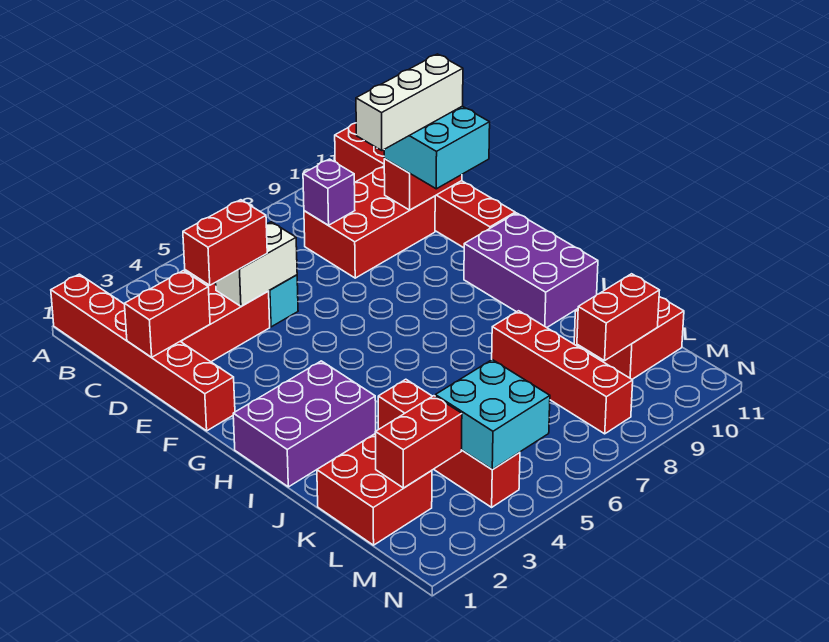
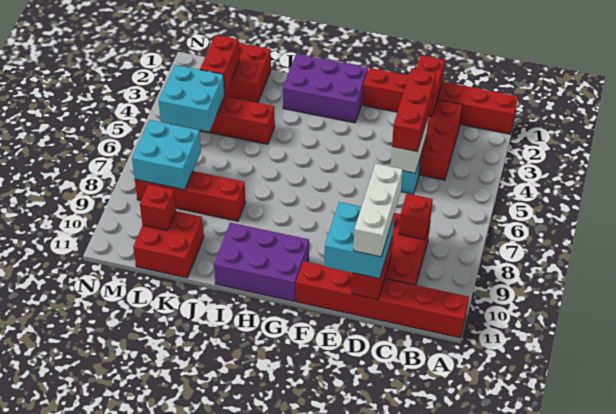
purple 1x1 brick [303,159,355,225] -> red 1x1 brick [399,194,433,240]
red 1x2 brick [183,200,267,285] -> red 1x3 brick [392,68,436,152]
purple 2x3 brick [233,361,376,487] -> purple 2x3 brick turned to [283,54,368,123]
none -> cyan 2x2 brick [132,120,201,190]
red 1x2 brick [577,274,660,361] -> red 1x1 brick [140,184,176,230]

